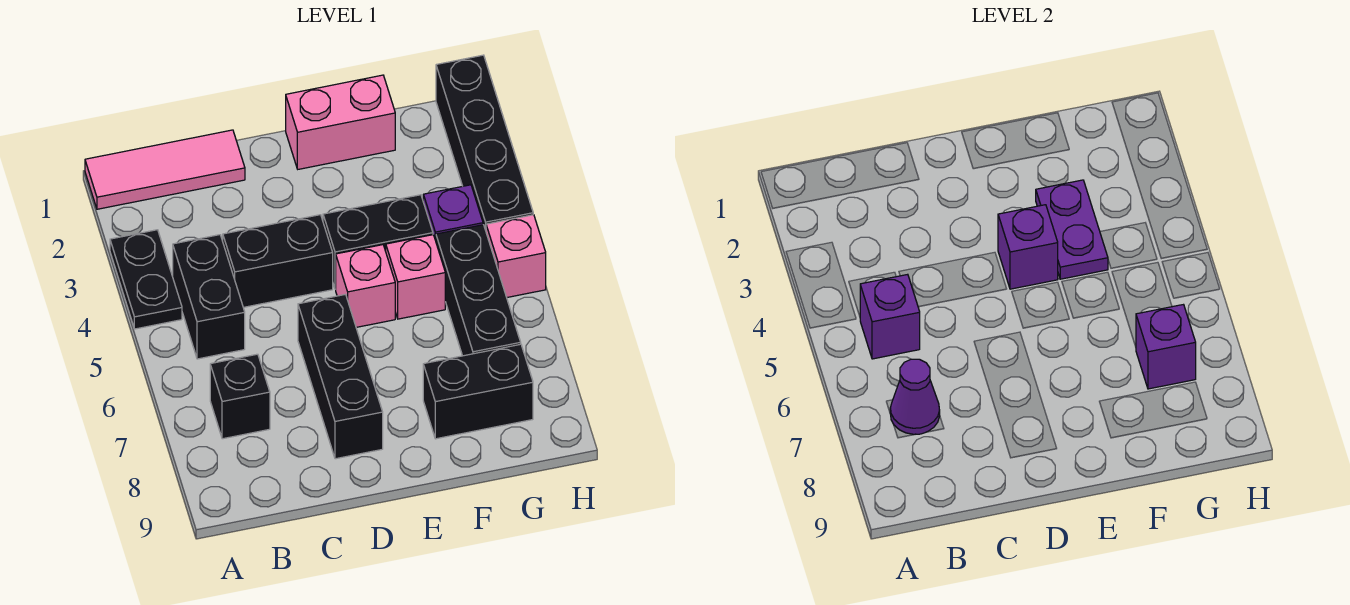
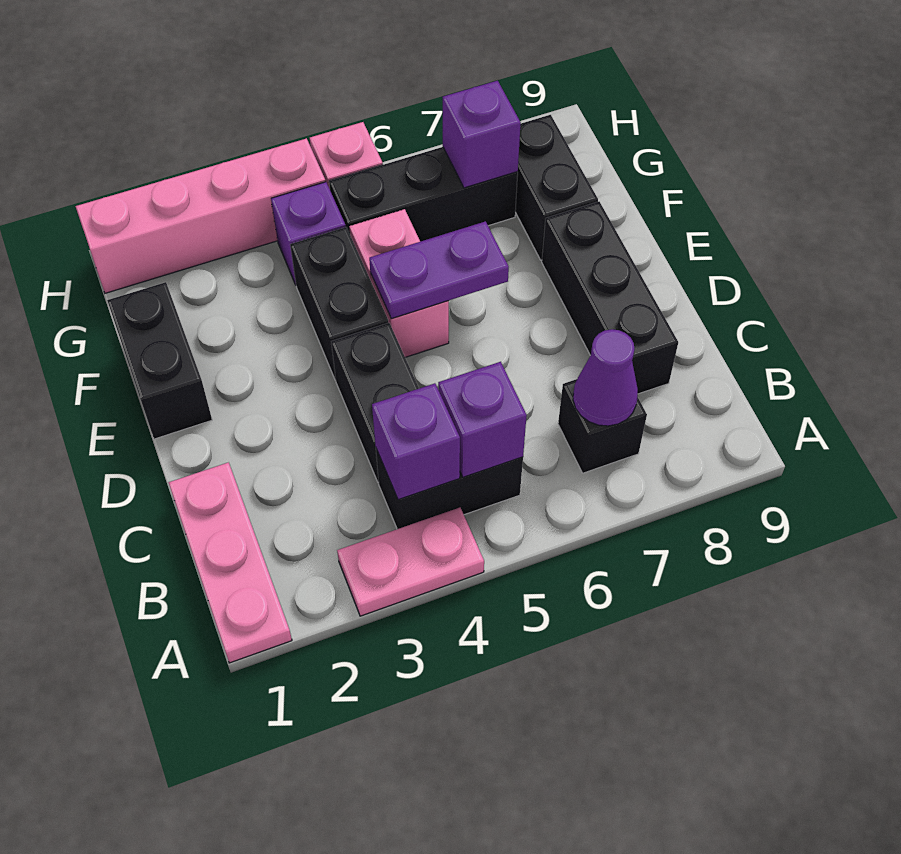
pink 1x3 tile [85,130,245,209] -> pink 1x3 plate [169,462,292,663]
black 1x2 plate [110,230,182,329] -> pink 1x2 plate [337,508,484,616]
black 1x3 brick [298,294,383,459] -> black 1x3 brick turned to [542,202,678,394]
pink 1x2 brick [286,75,395,169] -> black 1x2 brick [107,282,212,439]
purple 1x1 brick [998,205,1058,289] -> purple 1x1 brick moved to [372,383,460,500]
purple 1x2 plate [1036,180,1108,279] -> purple 1x2 plate moved to [369,221,509,319]
black 1x4 brick [436,55,533,230] -> pink 1x4 brick [76,138,326,293]

